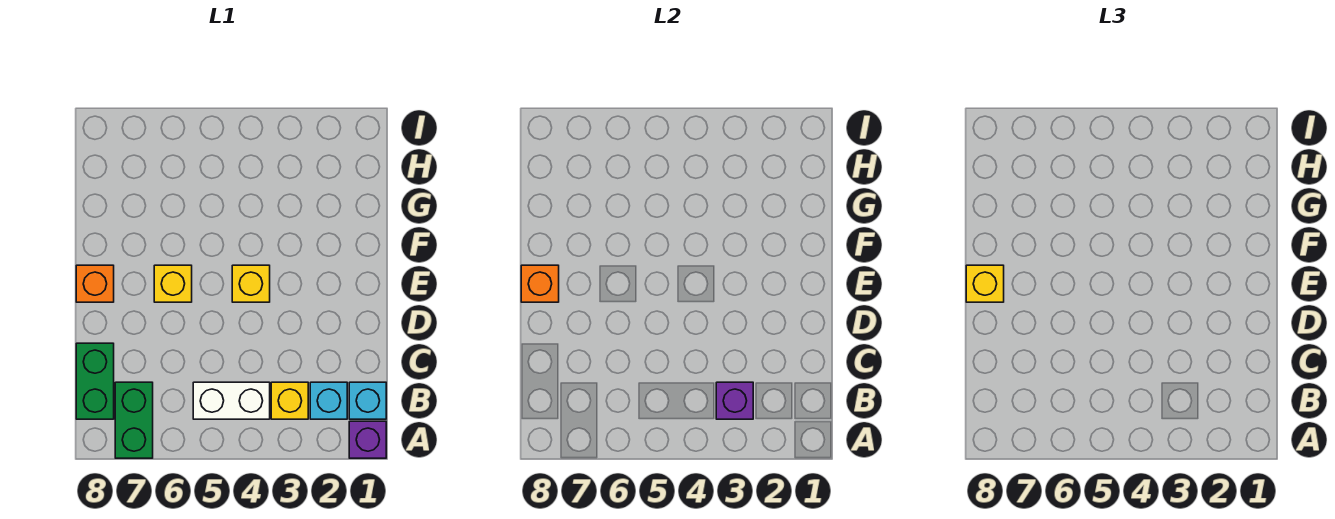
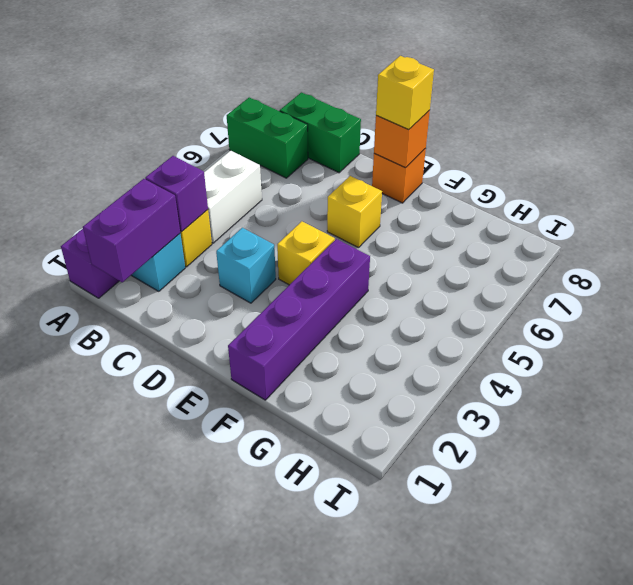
cyan 1x1 brick [349,382,386,419] -> cyan 1x1 brick moved to [216,228,276,303]
none -> purple 1x2 brick [83,179,180,282]
none -> purple 1x4 brick [228,239,370,400]

